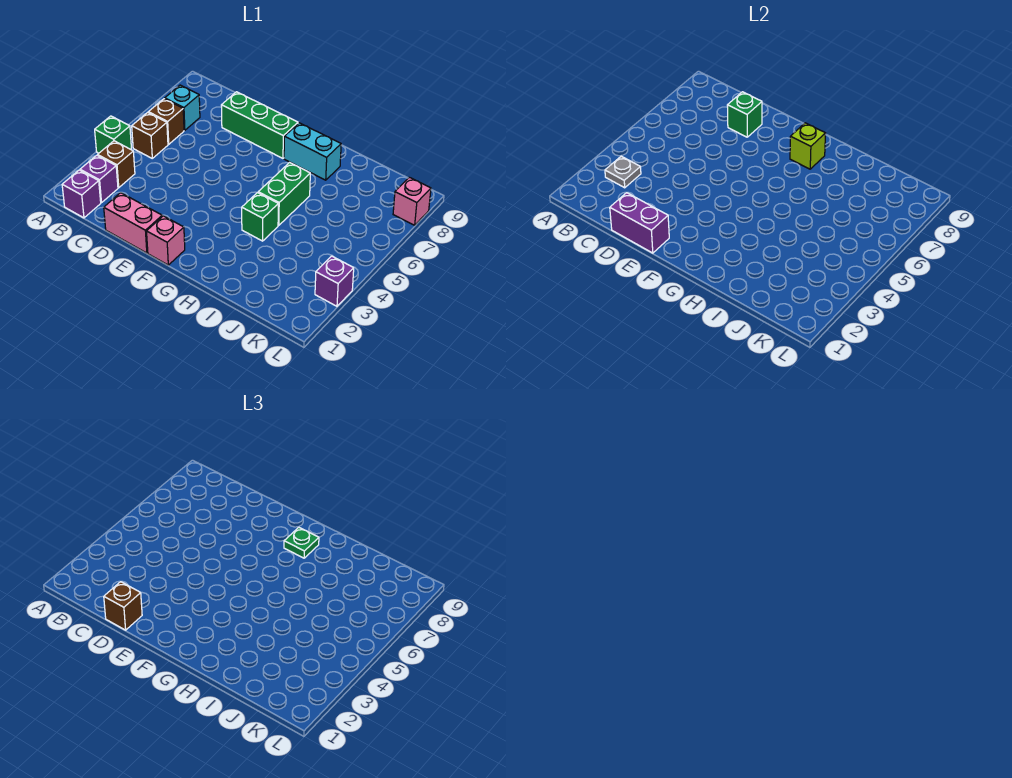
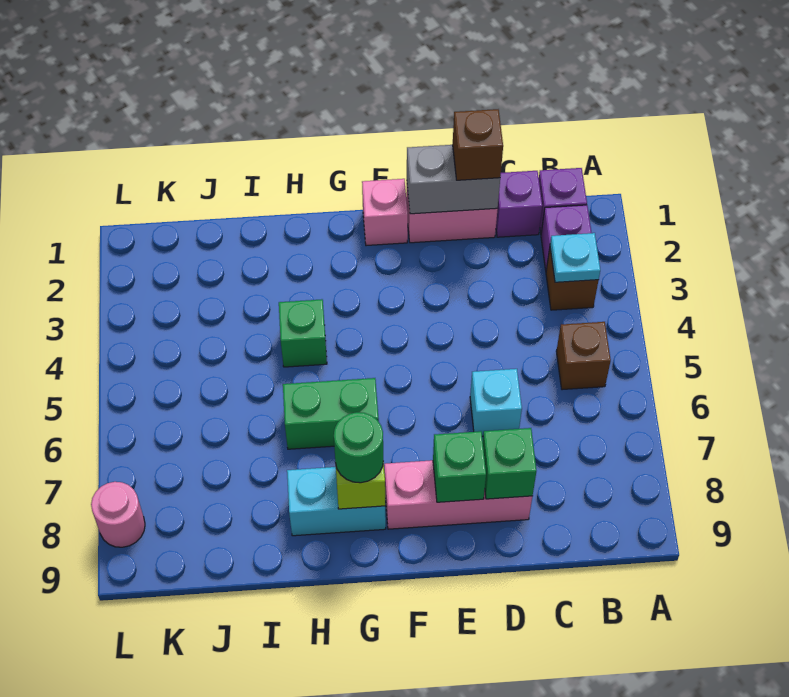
green 1x1 brick [95,116,131,153] -> green 1x1 brick moved to [433,431,486,502]
grey 1x1 plate [605,156,641,188] -> cyan 1x1 plate [550,233,600,282]
brown 1x1 brick [148,99,184,144] -> none
cyan 1x1 brick [165,85,200,130] -> cyan 1x1 brick moved to [470,369,522,436]
purple 1x2 brick [610,193,669,253] -> grey 1x2 brick [407,145,500,214]
green 1x3 brick [221,92,298,158] -> pink 1x3 brick [384,460,532,529]
green 1x1 plate [284,527,319,558] -> green 1x1 round brick [334,412,383,483]
green 1x2 brick [258,163,310,225] -> green 1x2 brick turned to [283,378,379,449]
purple 1x1 brick [315,256,354,306] -> purple 1x1 brick moved to [496,171,542,237]
pink 1x1 brick [393,177,431,225] -> pink 1x1 round brick [91,482,145,547]

